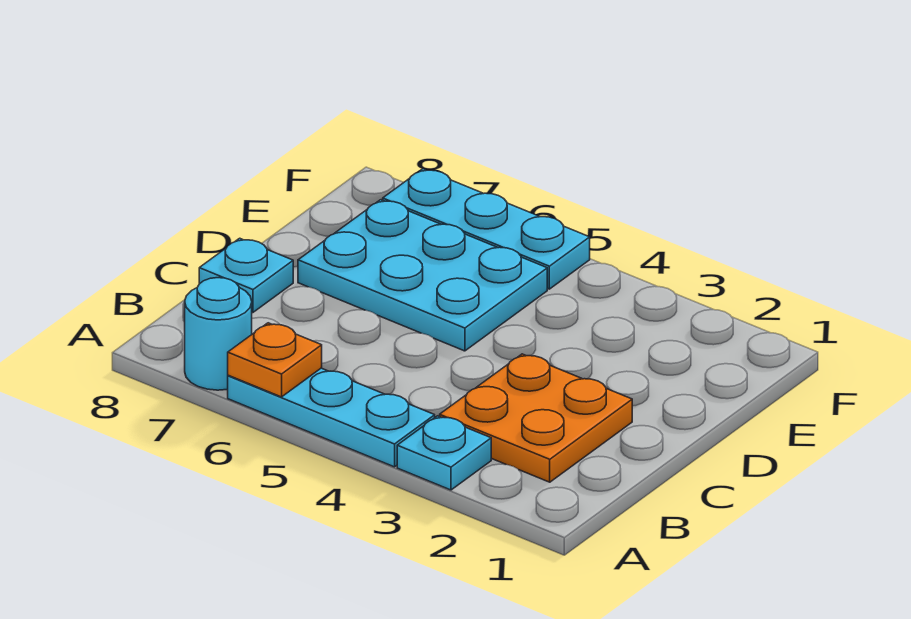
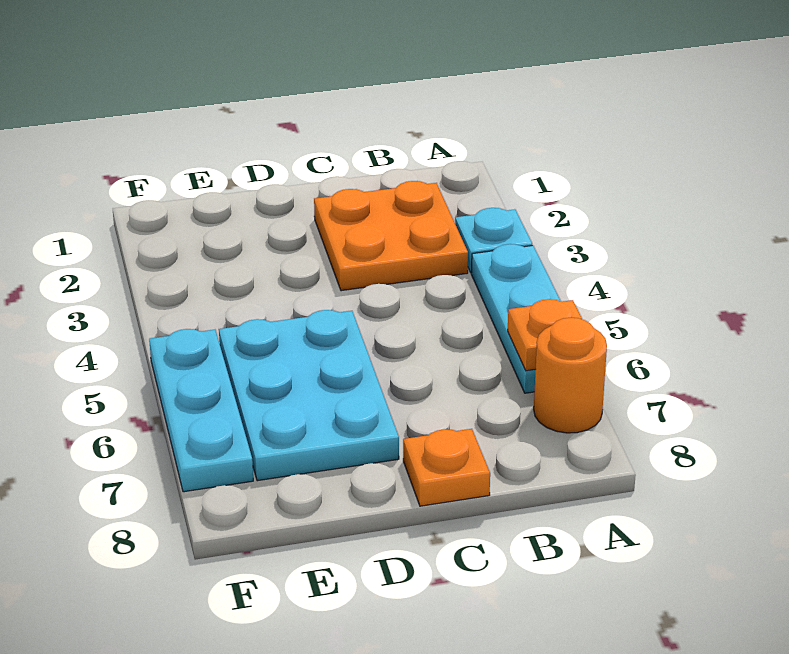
cyan 1x1 round brick [185,278,252,390] -> orange 1x1 round brick [534,318,607,433]
cyan 1x1 plate [199,238,293,312] -> orange 1x1 plate [403,429,490,506]

